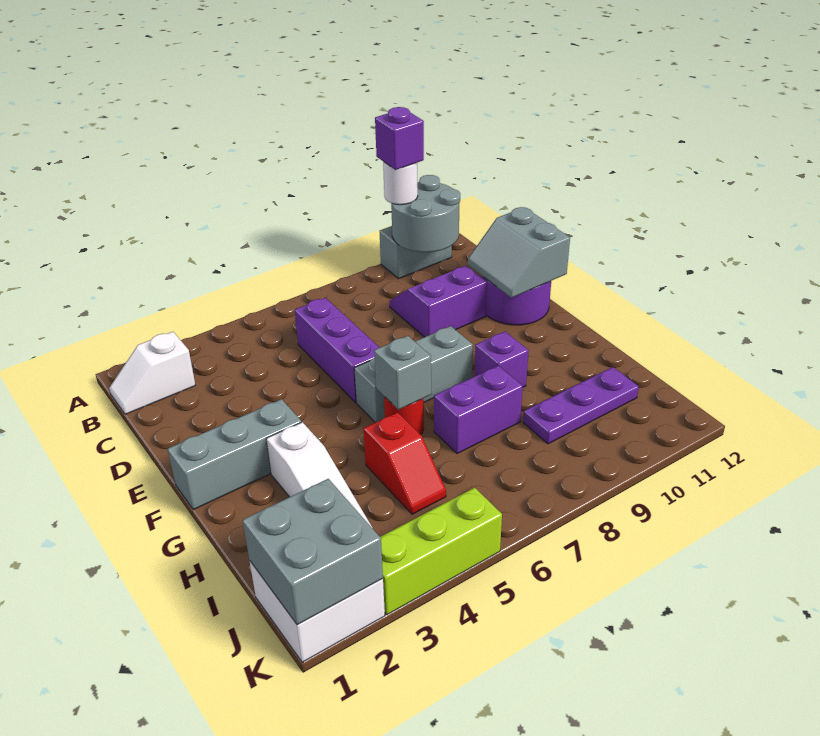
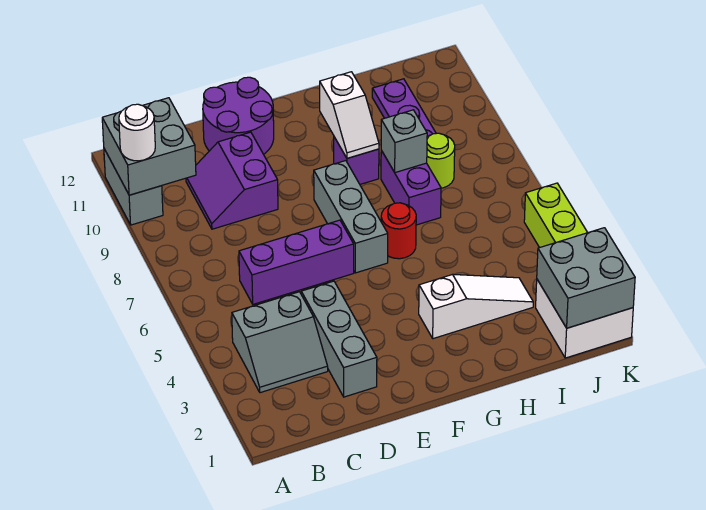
grey 2x2 round brick [391,175,460,252] -> grey 2x2 brick [102,98,196,195]
purple 1x1 brick [375,107,424,170] -> none
white 1x2 slope [109,332,195,414] -> white 1x2 slope moved to [320,72,379,158]
grey 2x2 slope [468,207,570,298] -> grey 2x2 slope moved to [232,292,328,393]
grey 1x3 brick [168,399,301,510] -> grey 1x3 brick moved to [301,281,377,397]
grey 1x1 brick [374,336,431,410] -> grey 1x1 brick moved to [381,110,427,173]
red 1x2 slope [363,412,446,514] -> none
none -> lime 1x1 round brick [427,133,455,188]

